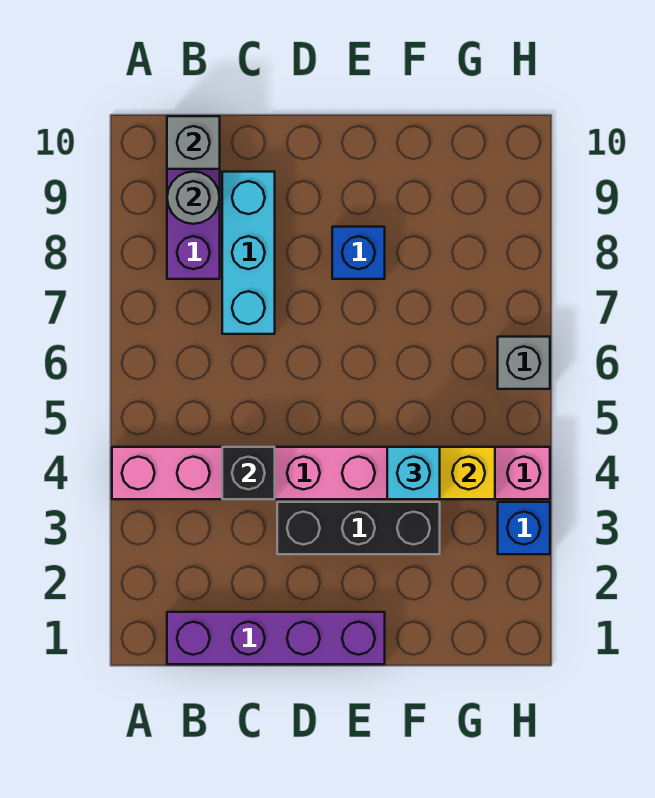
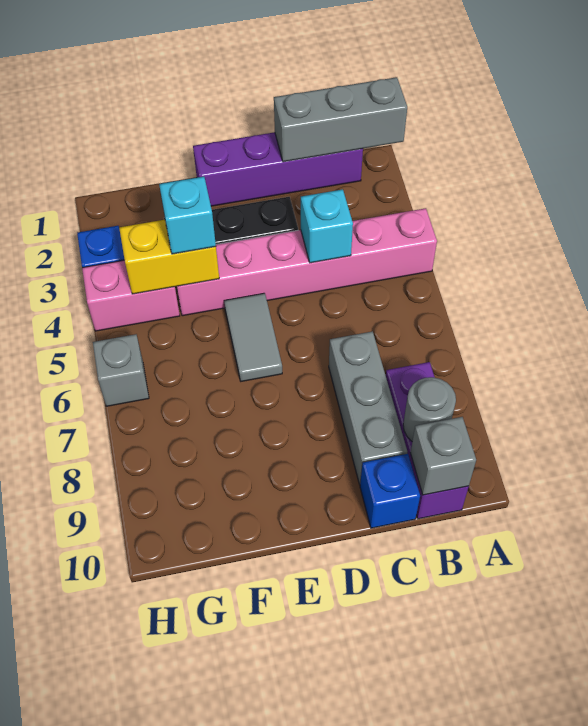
none -> grey 1x3 brick [274,77,407,162]
black 1x1 brick [222,447,275,499] -> cyan 1x1 brick [301,189,353,263]
cyan 1x3 brick [222,172,275,334] -> grey 1x3 brick [329,331,407,485]
none -> grey 1x2 tile [224,293,282,381]
blue 1x1 brick [332,227,385,279] -> blue 1x1 brick moved to [360,454,420,528]

